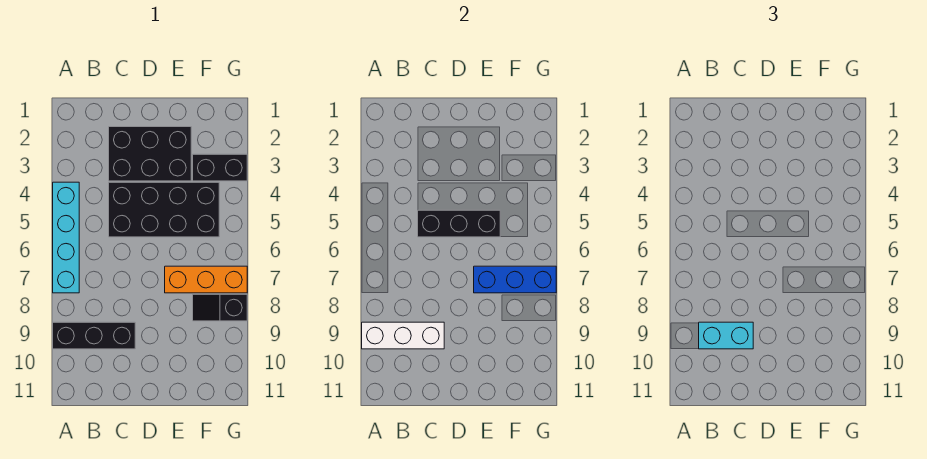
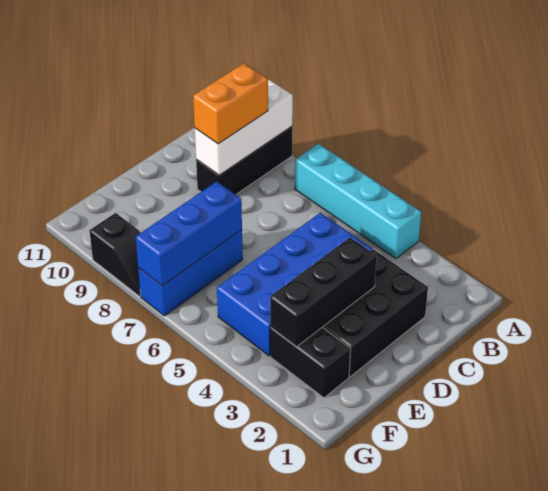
cyan 1x2 brick [699,322,753,349] -> orange 1x2 brick [193,63,268,144]
black 2x4 brick [109,182,219,237] -> blue 2x4 brick [217,213,372,356]
black 1x3 brick [418,210,500,237] -> black 1x3 brick moved to [270,238,377,347]
orange 1x3 brick [165,266,247,293] -> blue 1x3 brick [138,230,243,316]
black 1x2 brick [193,154,247,181] -> black 1x2 brick turned to [270,328,351,398]
black 1x2 slope [193,294,247,321] -> black 1x2 slope turned to [89,213,141,296]

